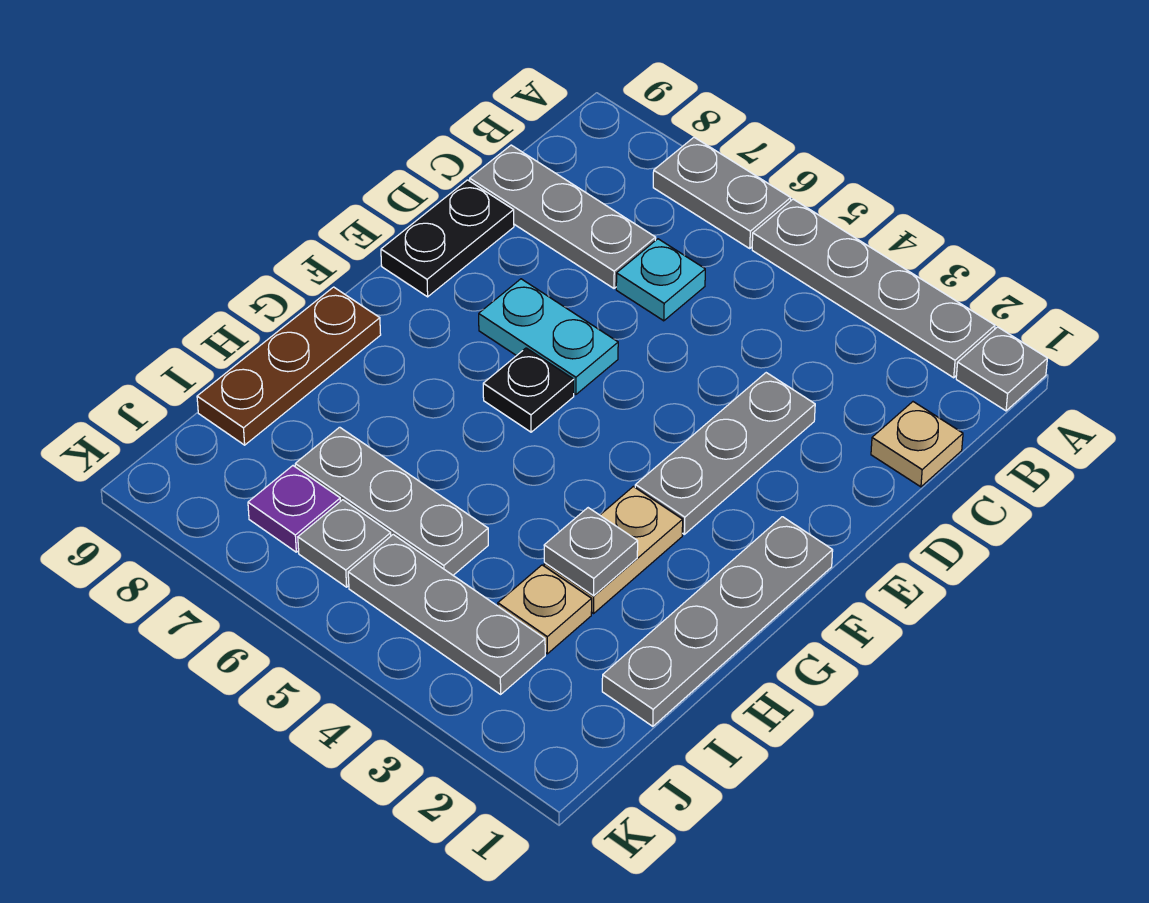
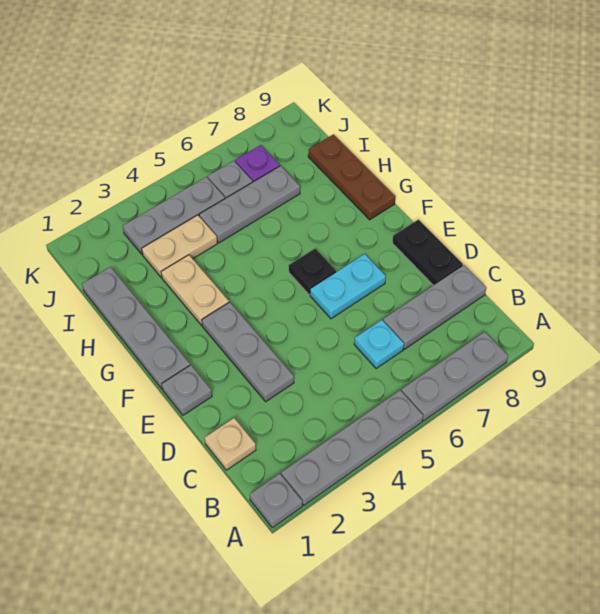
grey 1x2 plate [653,137,791,248] -> grey 1x3 plate [401,332,508,421]
grey 1x1 plate [544,508,638,596] -> grey 1x1 plate moved to [162,365,212,415]
tan 1x1 plate [498,565,592,654] -> tan 1x2 plate [142,215,217,278]

